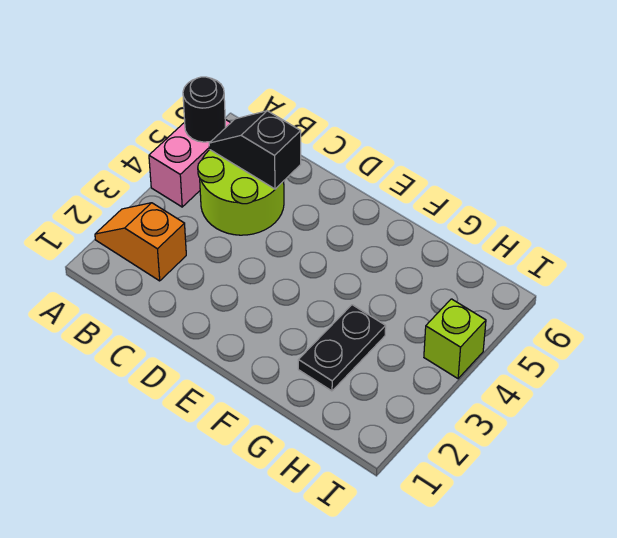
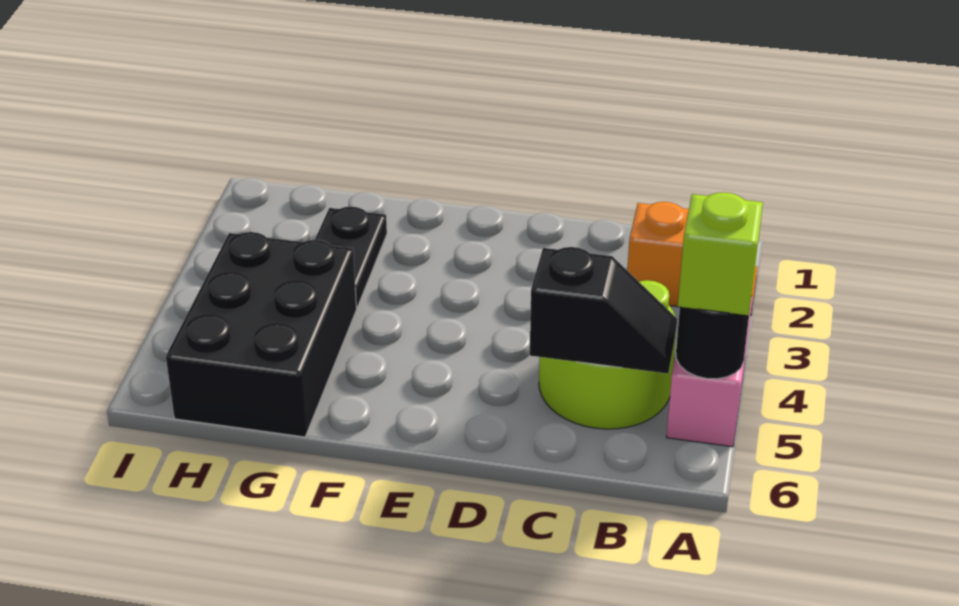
none -> black 2x3 brick [166,232,357,437]
lime 1x1 brick [424,299,486,379] -> lime 1x1 brick moved to [678,192,763,315]

